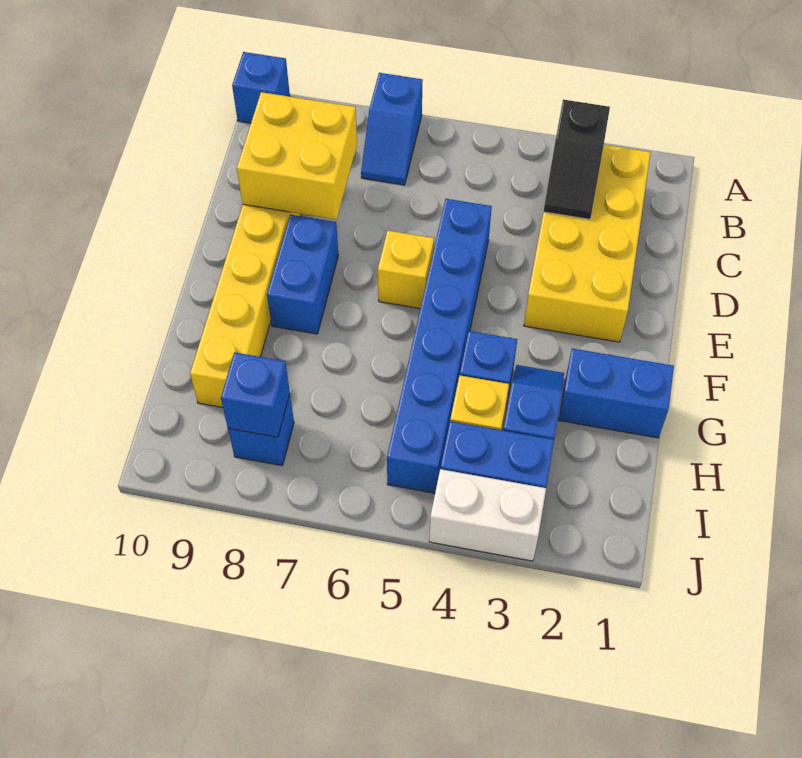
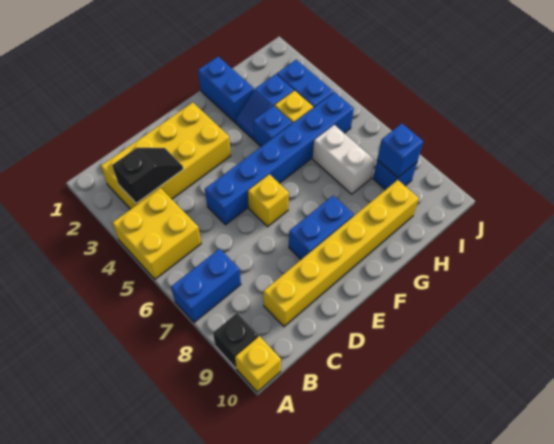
blue 1x2 slope [361,73,423,185] -> blue 1x2 brick [171,249,241,322]
none -> black 1x1 brick [213,313,258,368]
blue 1x1 brick [232,52,290,123] -> yellow 1x1 brick [235,336,281,392]
yellow 2x2 brick [237,92,357,220] -> yellow 2x2 brick moved to [112,188,201,279]
white 1x2 brick [429,469,546,561] -> white 1x2 brick moved to [313,125,375,194]

